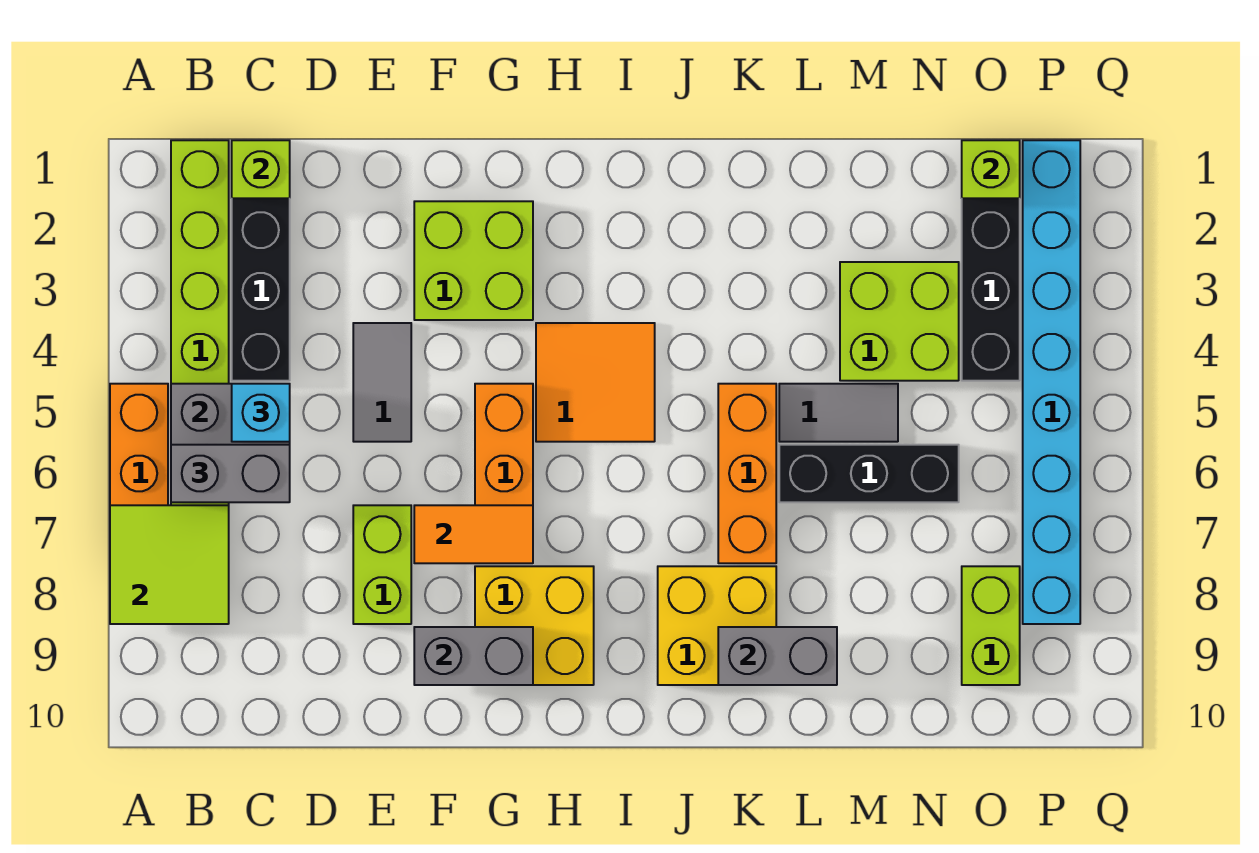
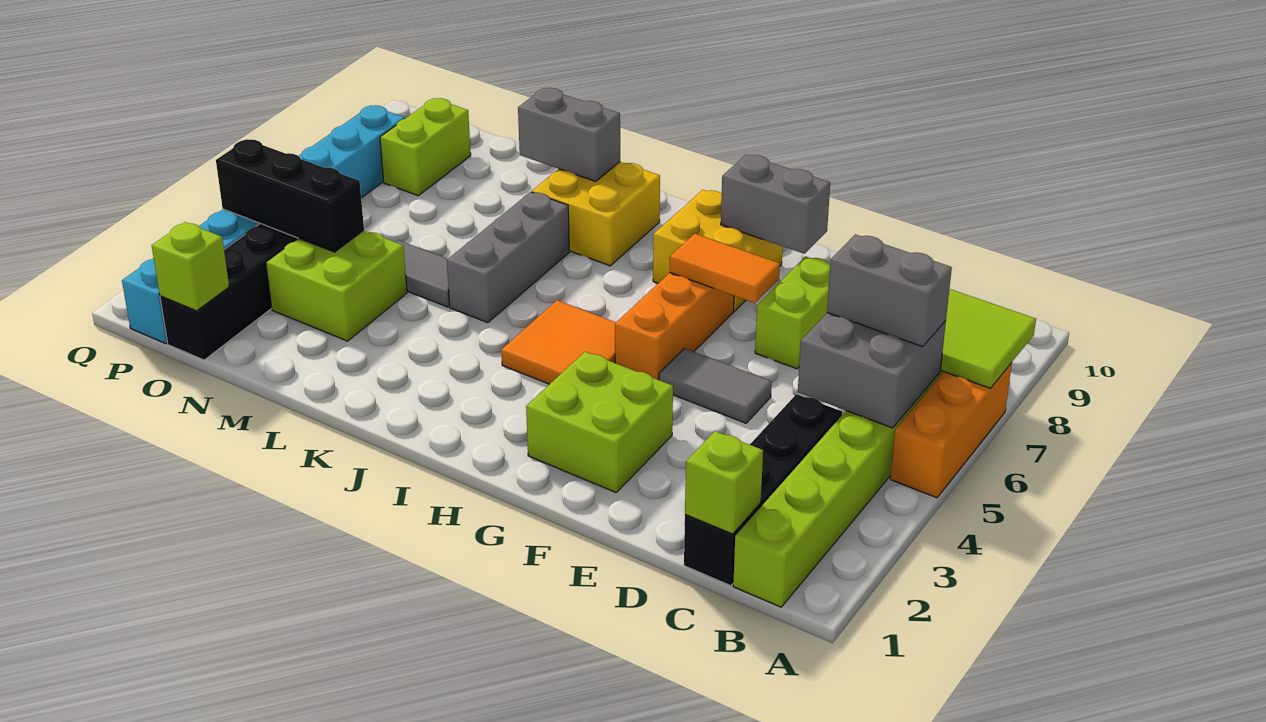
cyan 1x1 brick [232,384,290,442] -> none
grey 1x2 tile [353,323,411,442] -> grey 1x2 tile turned to [659,348,772,423]
orange 1x3 brick [718,384,776,563] -> grey 1x3 brick [447,192,569,323]
black 1x3 brick [779,445,959,502] -> black 1x3 brick moved to [216,139,364,252]

